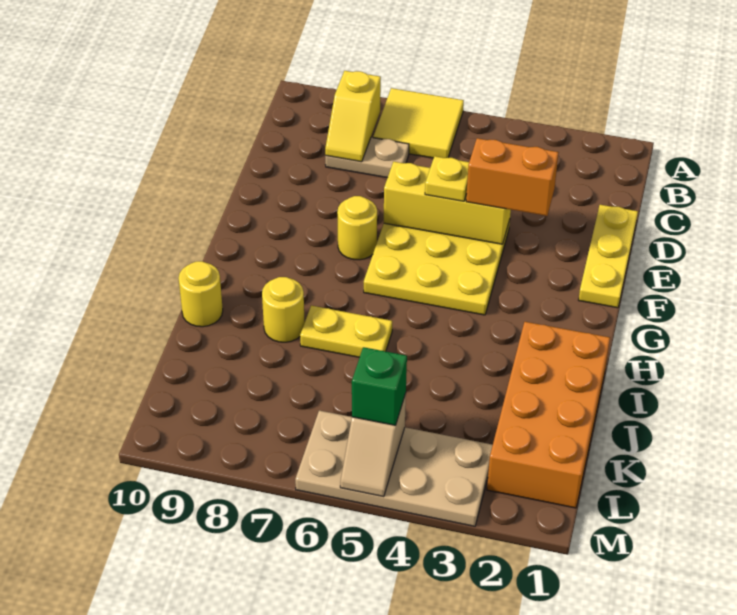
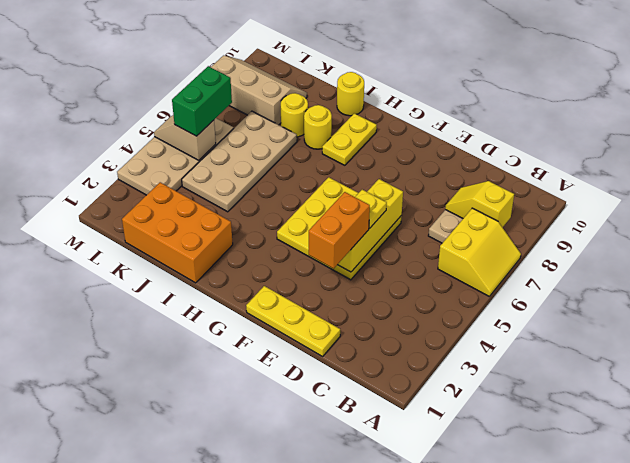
yellow 2x2 tile [373,88,464,158] -> yellow 2x2 slope [438,208,521,296]
yellow 1x1 round brick [337,196,377,260] -> yellow 1x1 round brick moved to [281,93,308,137]
orange 2x4 brick [487,322,610,508] -> orange 2x3 brick [122,182,233,283]
yellow 1x2 plate [300,306,392,357] -> yellow 1x2 plate moved to [322,113,377,165]
none -> tan 2x4 plate [182,111,297,212]
none -> tan 2x3 slope [211,55,307,125]
green 1x1 brick [352,347,407,425] -> green 1x2 brick [172,66,232,136]

